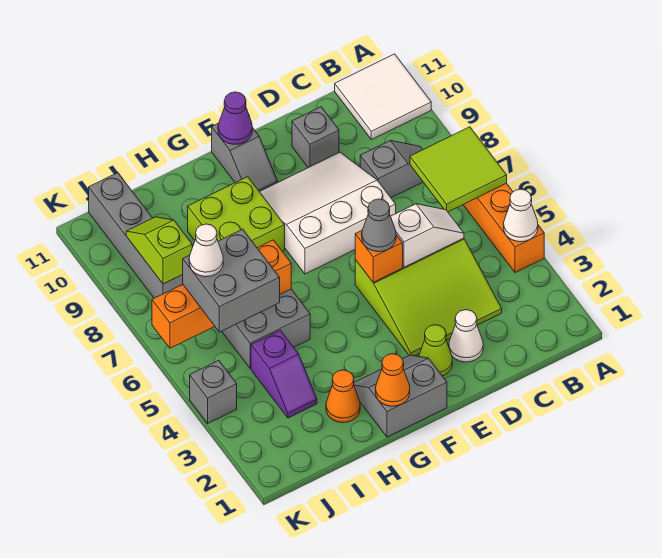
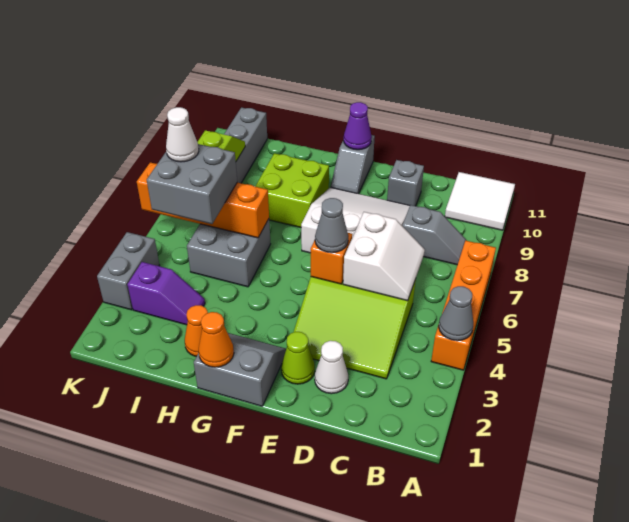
white 1x1 cone [504,189,538,242] -> grey 1x1 cone [439,286,473,341]
lime 2x2 tile [410,127,507,212] -> none
white 1x2 slope [391,204,464,267] -> white 2x2 slope [343,212,425,301]
purple 1x2 slope [251,330,317,418] -> purple 1x2 slope turned to [127,262,205,325]
grey 1x1 brick [190,360,237,423] -> grey 1x2 brick [97,232,160,310]

